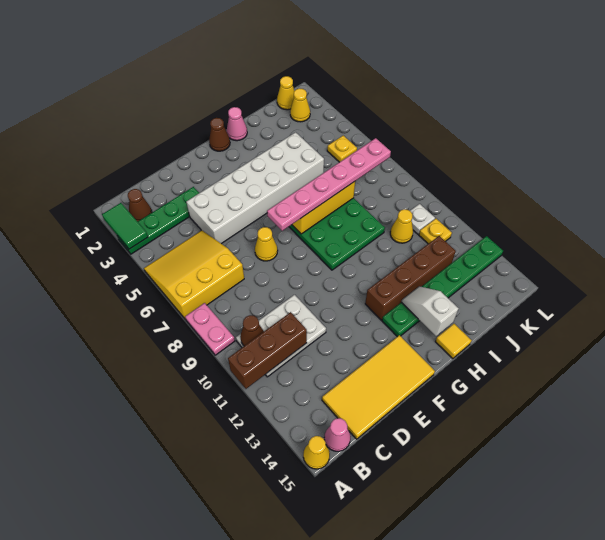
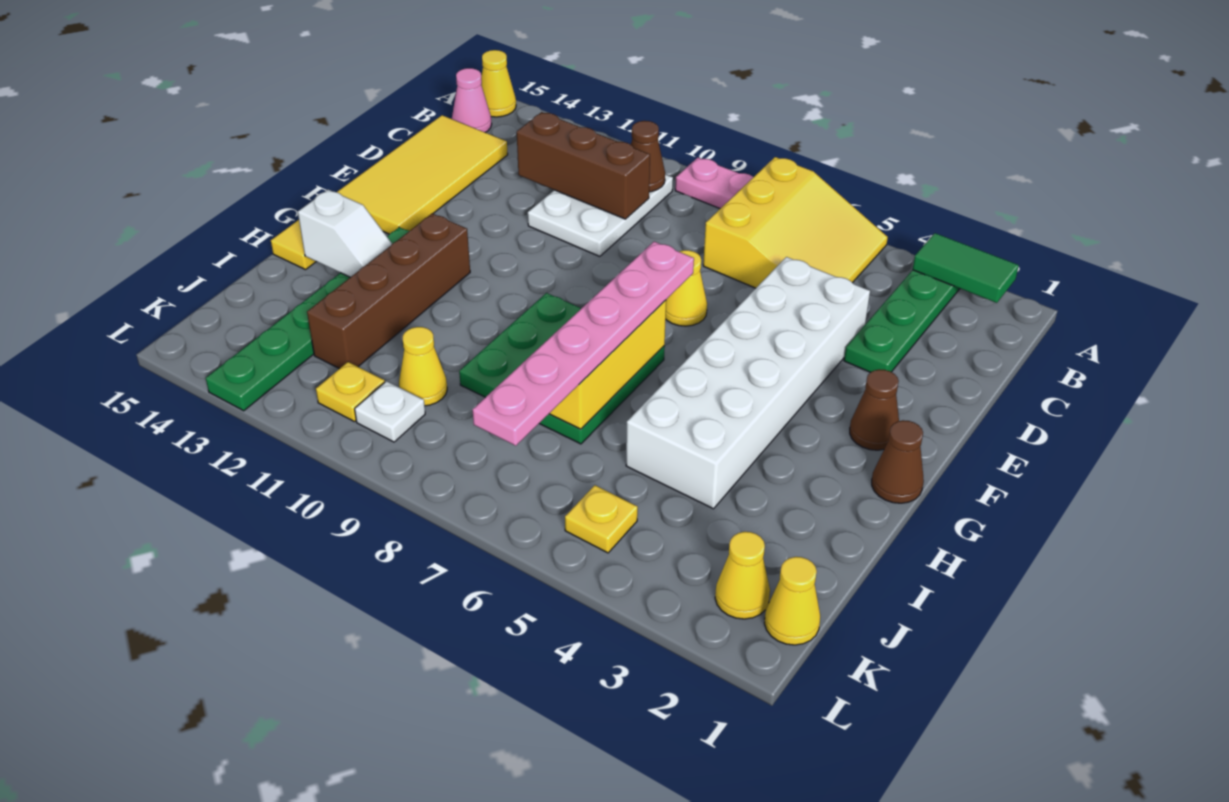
brown 1x3 brick [228,312,307,389] -> brown 1x3 brick turned to [517,112,650,219]
brown 1x1 cone [128,189,152,222] -> brown 1x1 cone moved to [850,369,899,450]
pink 1x1 cone [227,107,247,141] -> none

